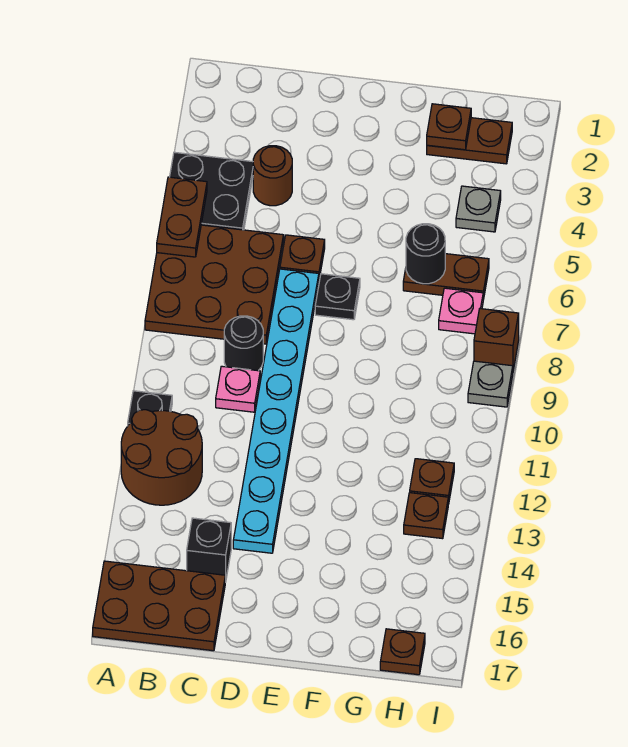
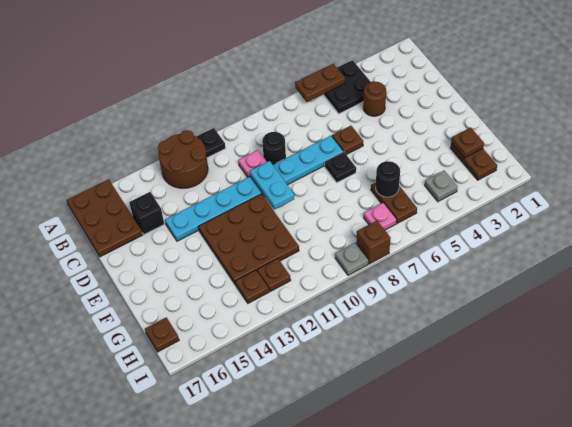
brown 3x3 plate [145,225,284,344] -> brown 3x3 plate moved to [199,194,299,285]
none -> cyan 1x2 plate [250,161,294,209]

